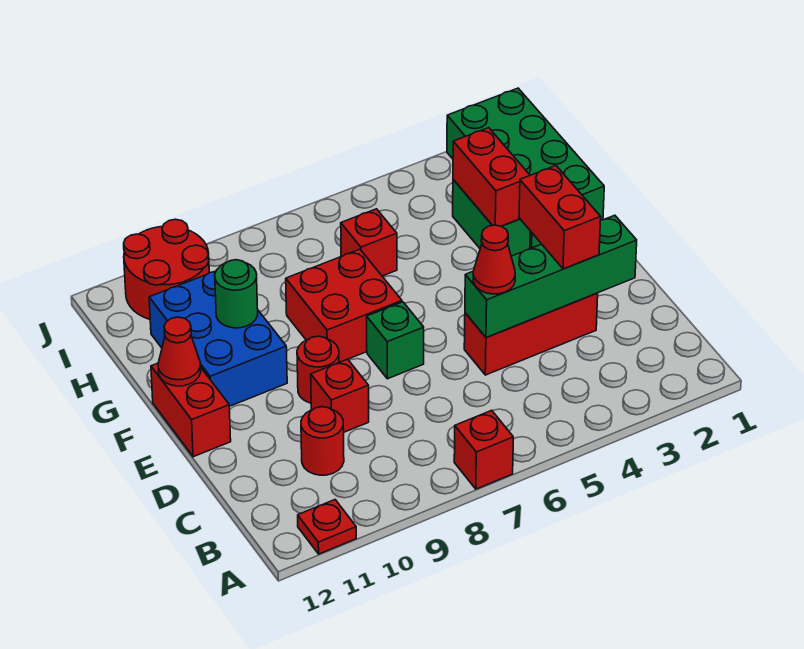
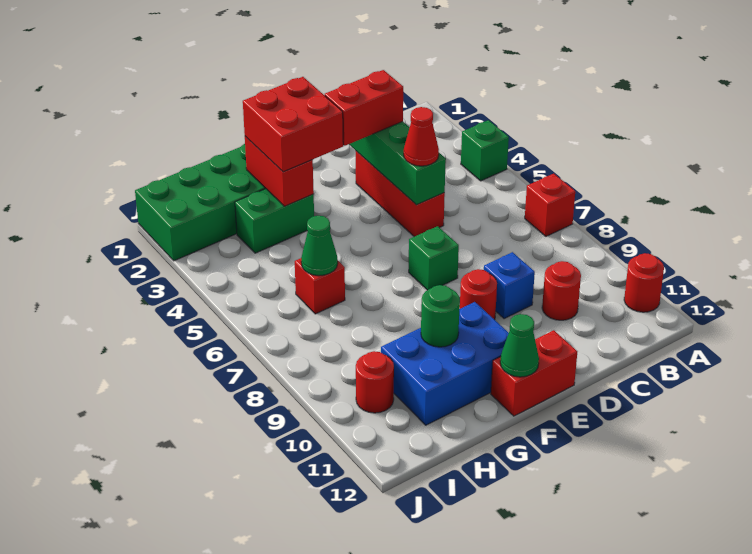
none -> green 1x1 brick [461,120,509,181]
red 1x1 plate [298,500,356,554] -> red 1x1 round brick [624,253,664,312]
red 1x1 brick [311,359,369,432] -> blue 1x1 brick [484,252,535,319]
red 2x2 brick [286,249,402,362] -> red 2x2 brick moved to [243,77,343,172]
red 1x1 cone [158,317,201,386] -> green 1x1 cone [500,314,539,377]
red 1x2 brick [453,128,530,226] -> red 1x2 brick turned to [245,136,314,206]
none -> green 1x1 cone [301,216,338,276]
red 2x2 round brick [124,219,209,319] -> red 1x1 round brick [356,351,394,413]

